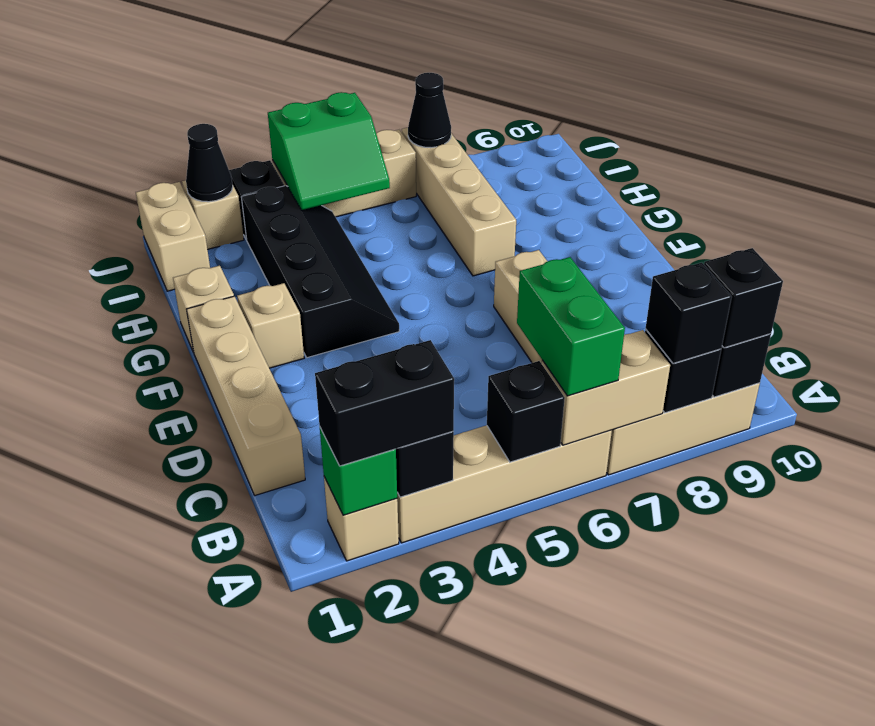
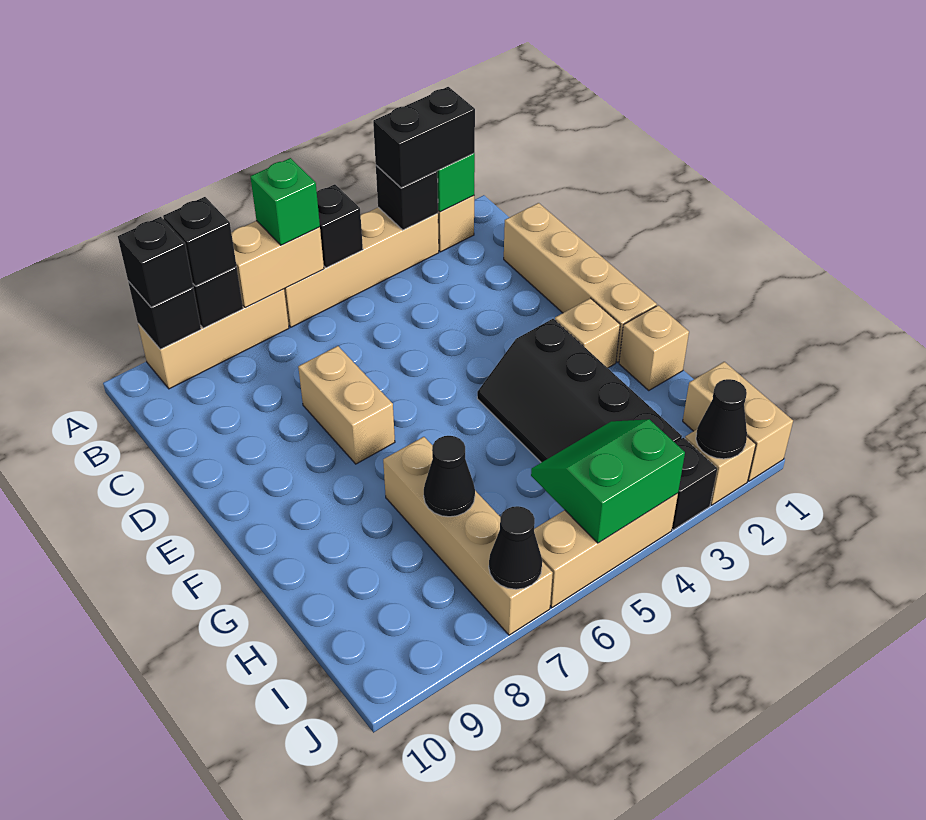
green 1x2 brick [517,257,625,396] -> green 1x1 brick [250,158,320,245]
none -> black 1x1 cone [424,436,475,517]

